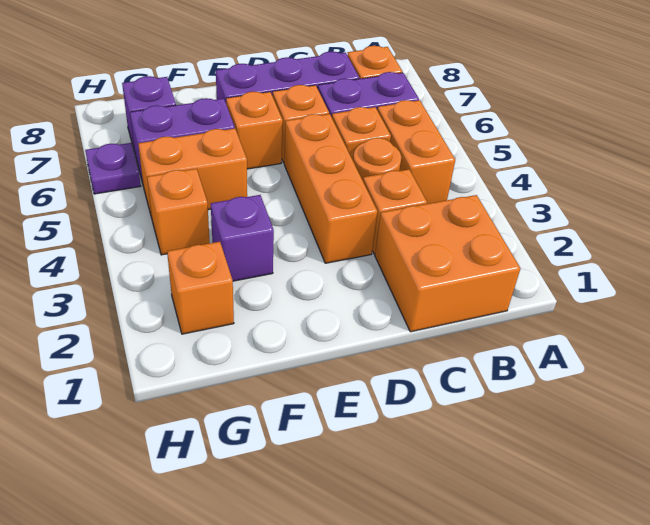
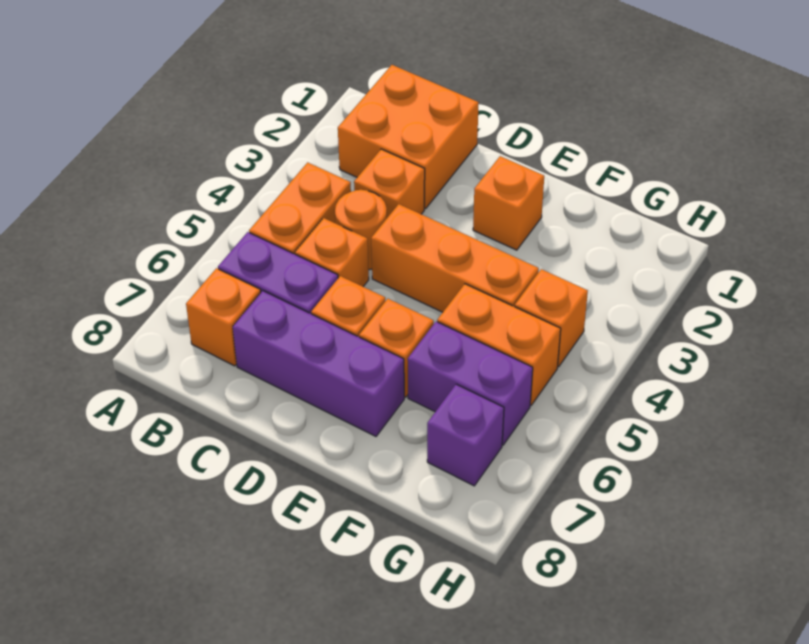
orange 1x3 brick [284,114,377,263] -> orange 1x3 brick turned to [371,204,539,312]
purple 1x1 brick [211,195,274,281] -> none
orange 1x1 brick [167,242,234,334] -> orange 1x1 brick moved to [473,156,544,250]
purple 1x1 plate [85,143,141,194] -> none

